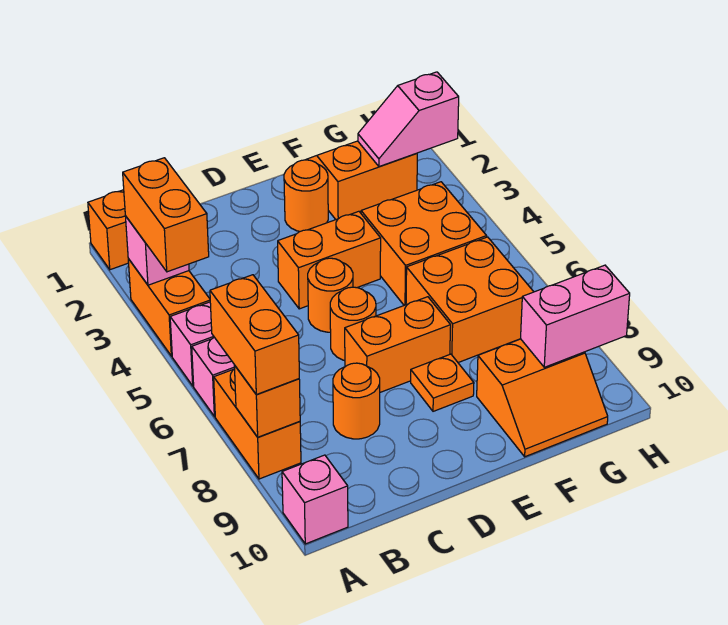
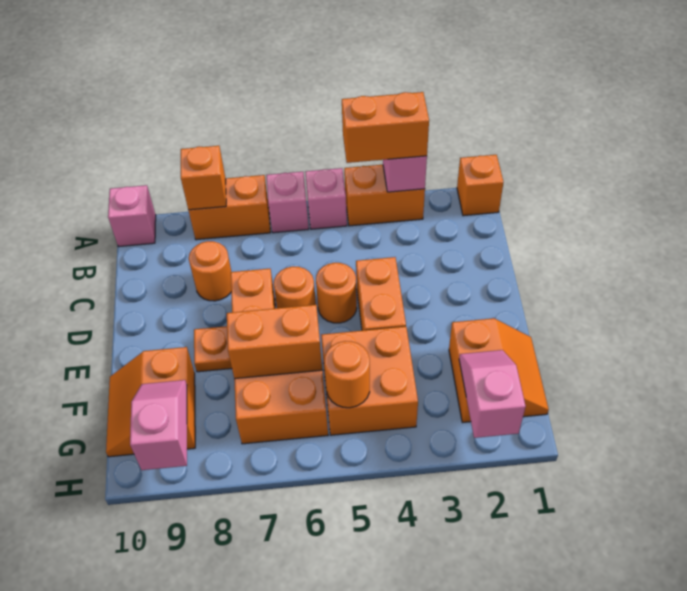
orange 1x2 brick [210,275,299,394] -> orange 1x2 brick moved to [227,305,322,379]
orange 1x1 round brick [284,160,328,231] -> orange 1x1 round brick moved to [324,341,370,408]
pink 1x2 brick [521,265,630,367] -> pink 1x2 slope [130,380,187,470]

